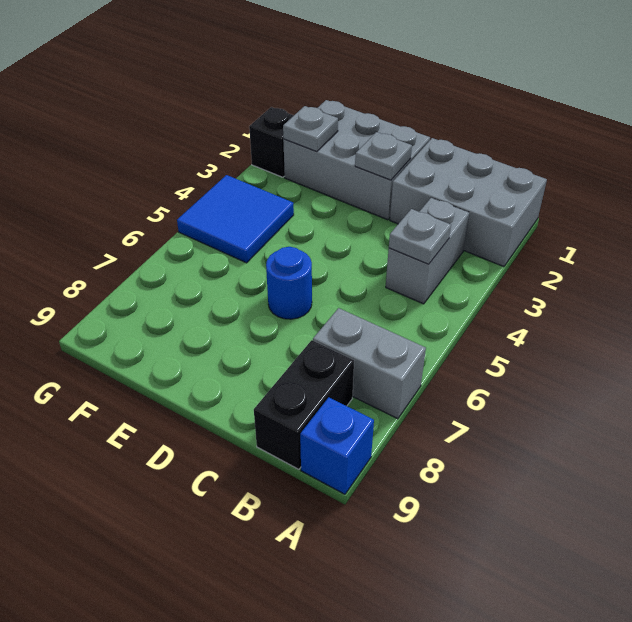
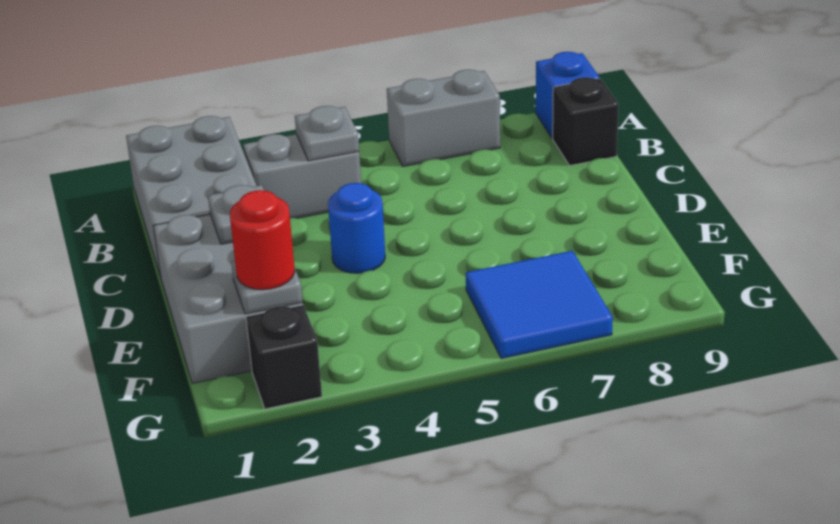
grey 1x2 brick [313,308,426,419] -> grey 1x2 brick turned to [387,70,500,167]
black 1x2 brick [254,340,354,469] -> black 1x1 brick [553,77,618,166]
blue 1x1 round brick [266,247,312,319] -> blue 1x1 round brick moved to [328,183,385,273]
none -> red 1x1 round brick [230,190,295,290]
blue 2x2 tile [177,175,294,263] -> blue 2x2 tile moved to [466,251,613,359]

